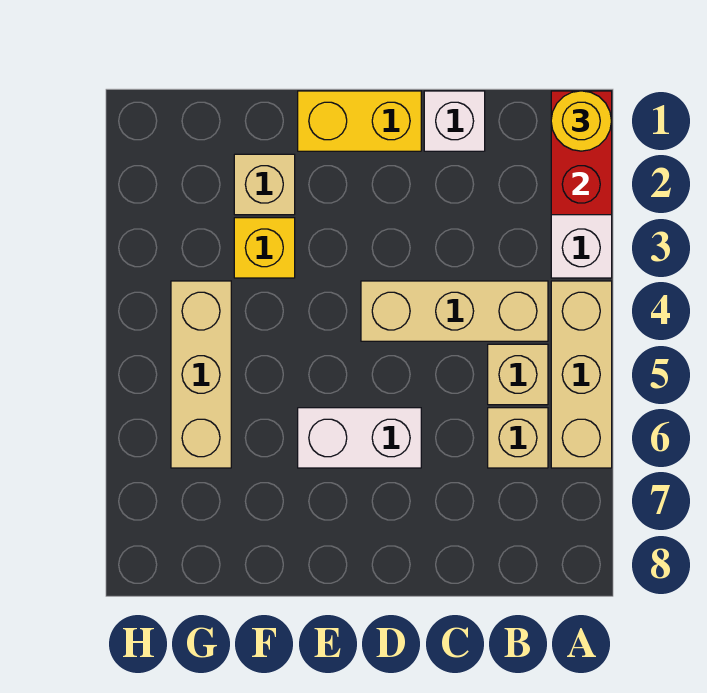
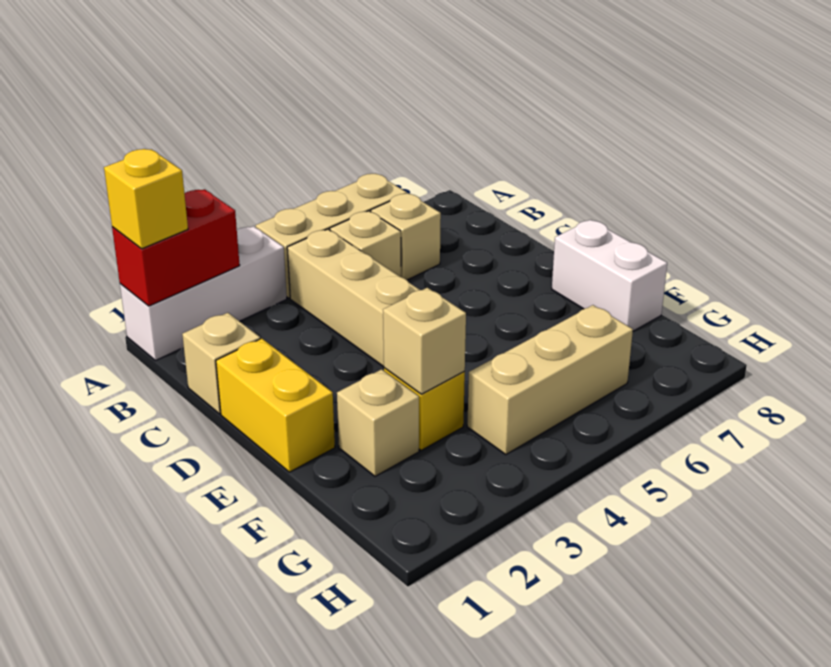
yellow 1x1 round brick [551,91,611,151] -> yellow 1x1 brick [104,149,188,249]
white 1x1 brick [424,91,485,151] -> tan 1x1 brick [182,313,260,414]
white 1x2 brick [298,408,421,468] -> white 1x2 brick moved to [552,220,667,331]
none -> tan 1x1 brick [383,288,466,394]

